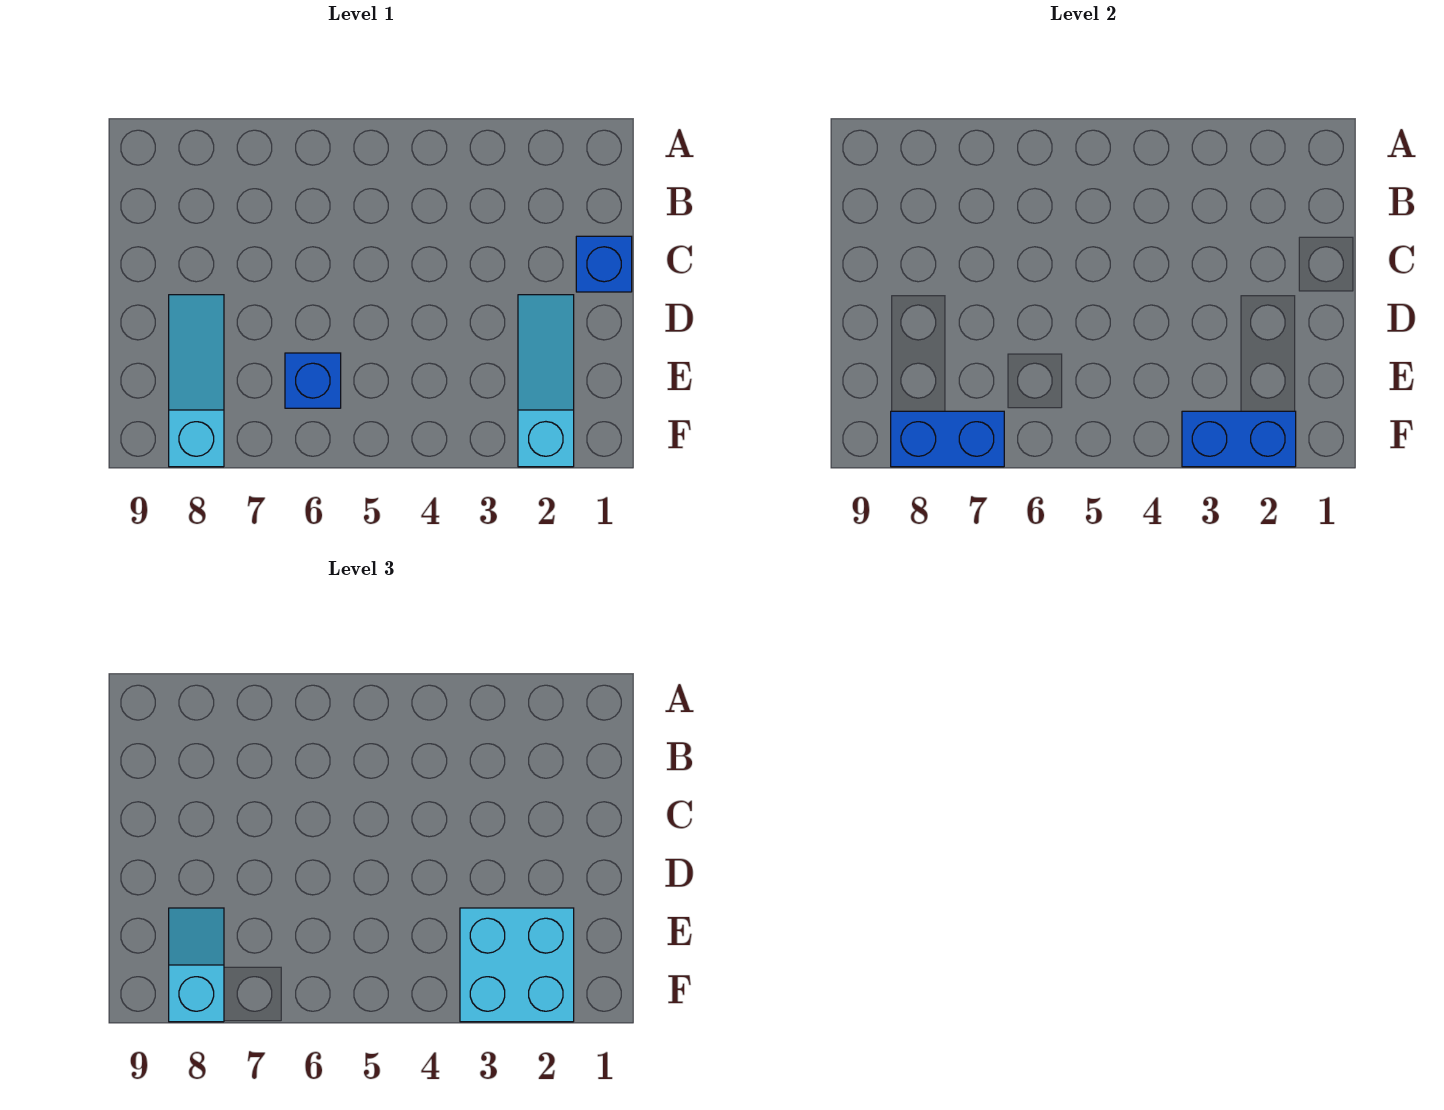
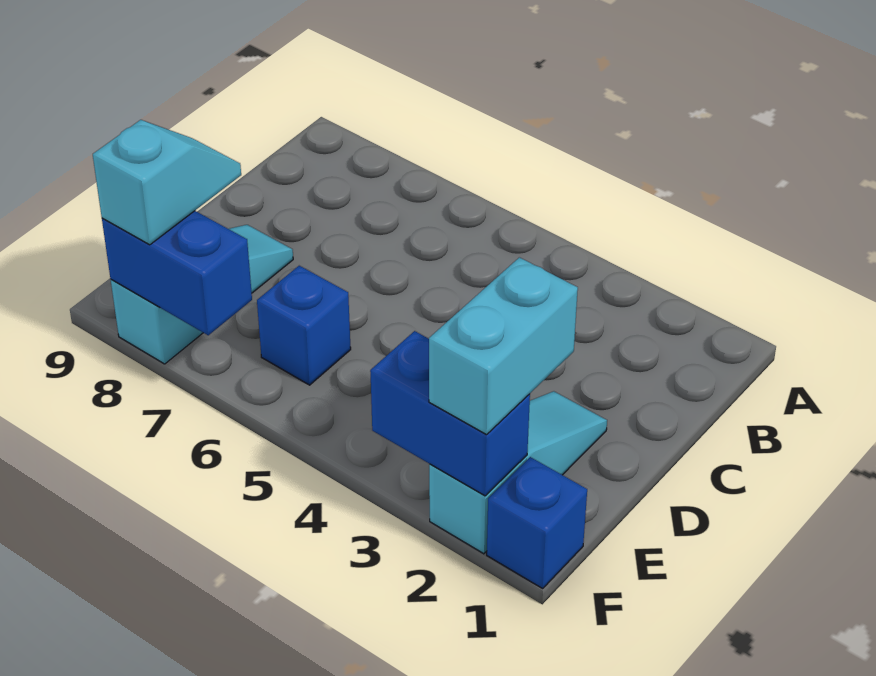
blue 1x1 brick [576,236,632,292] -> blue 1x1 brick moved to [487,457,587,589]
cyan 2x2 brick [460,908,574,1022] -> cyan 1x2 brick [429,257,578,435]

